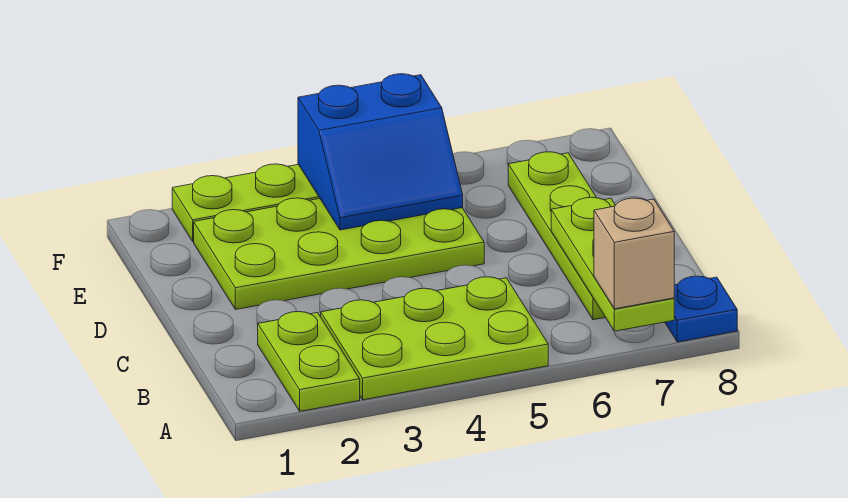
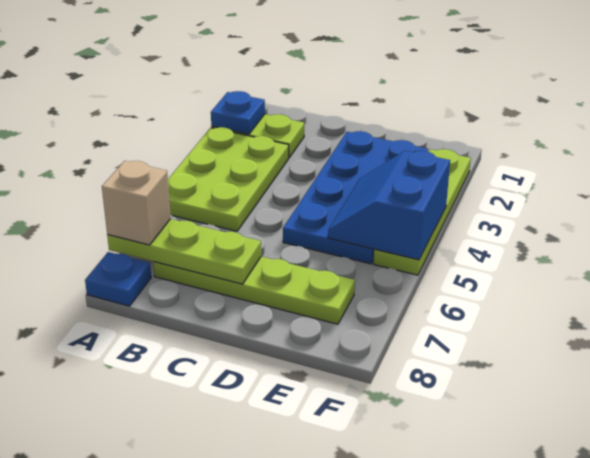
none -> blue 1x1 plate [211,91,265,134]
lime 2x4 plate [194,198,484,310] -> blue 2x4 plate [283,131,428,264]

